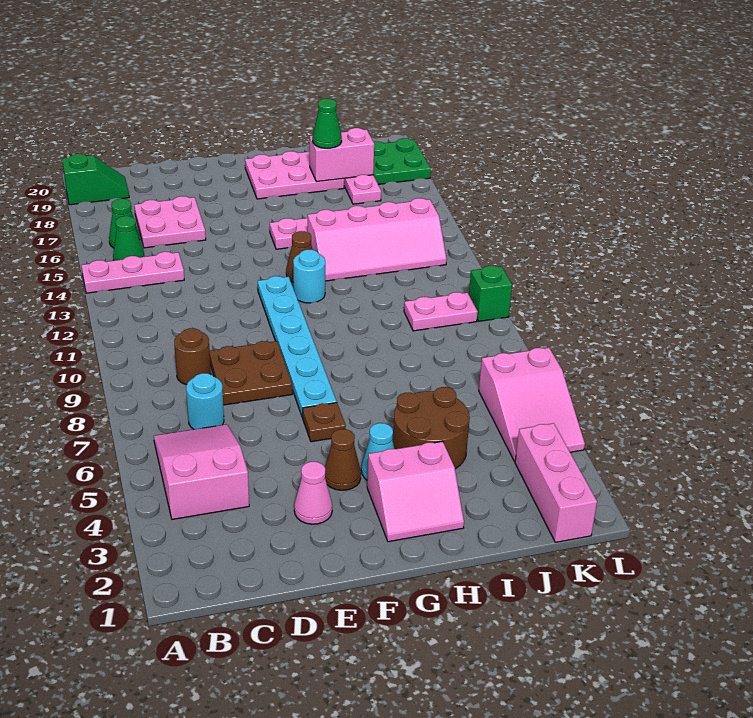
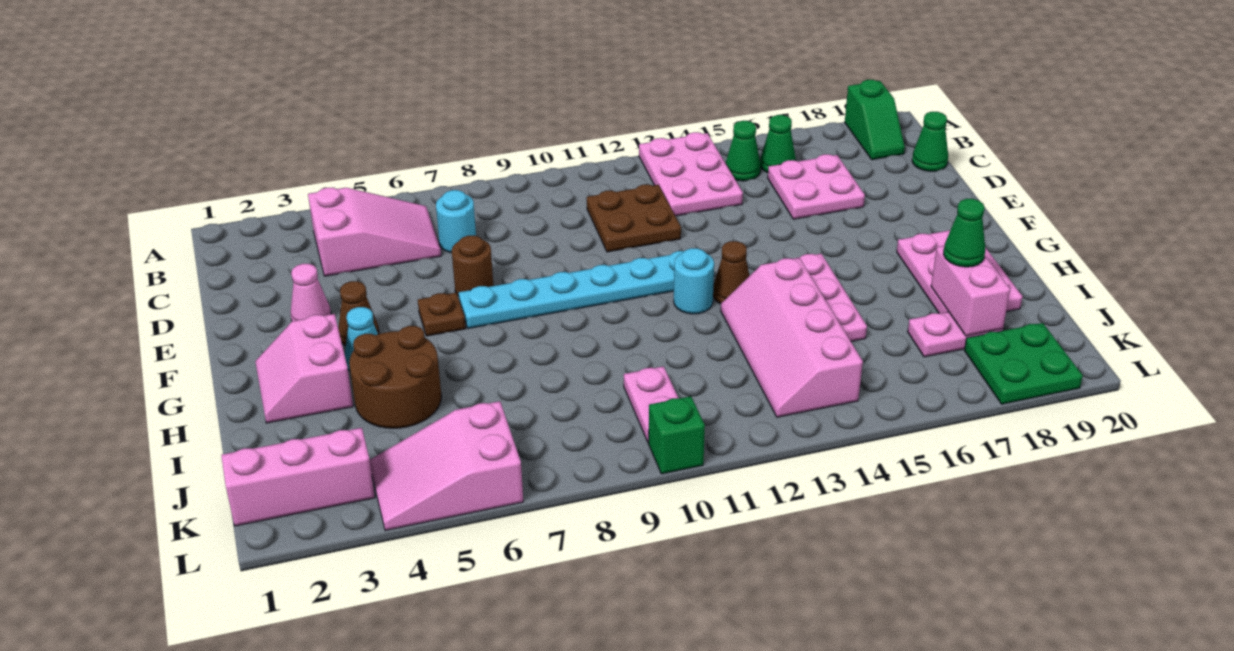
pink 1x3 plate [81,252,184,293] -> pink 2x3 plate [639,132,743,216]
brown 1x1 round brick [174,328,211,385] -> brown 1x1 round brick moved to [452,235,493,296]
none -> green 1x1 cone [912,112,948,171]
brown 2x2 plate [210,341,292,405] -> brown 2x2 plate moved to [587,184,681,252]

